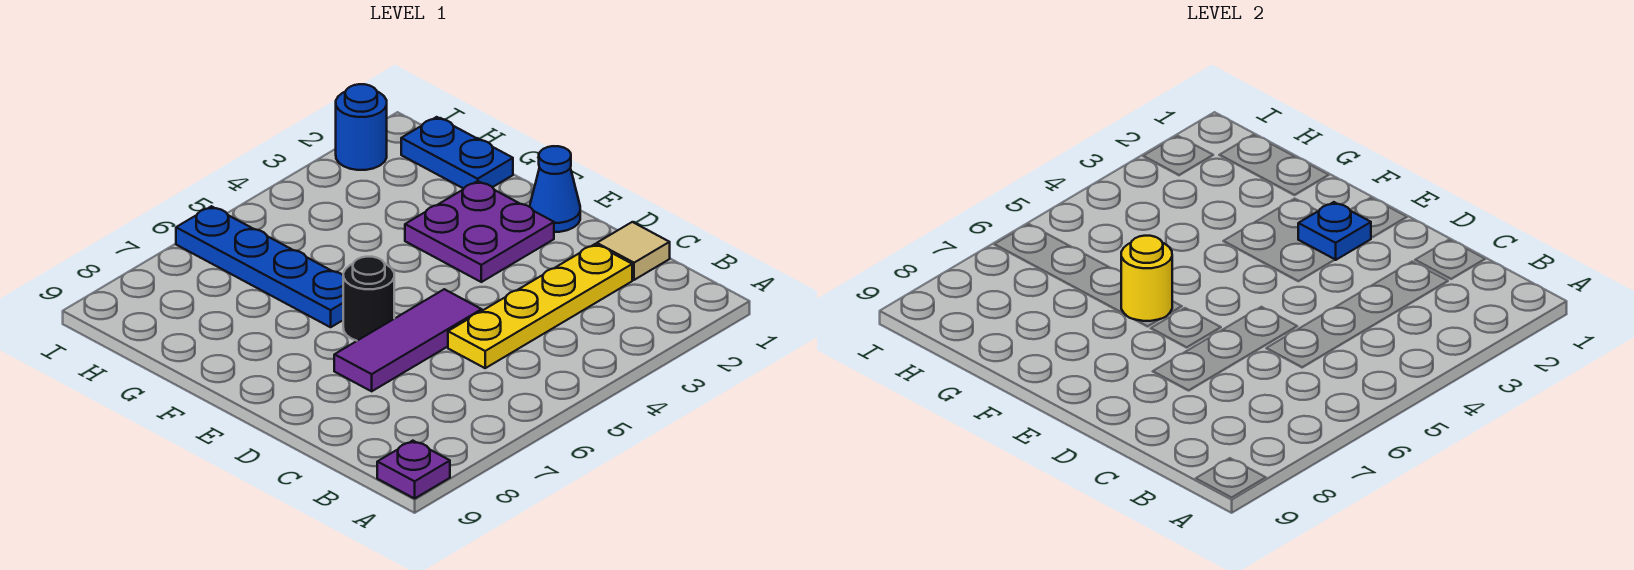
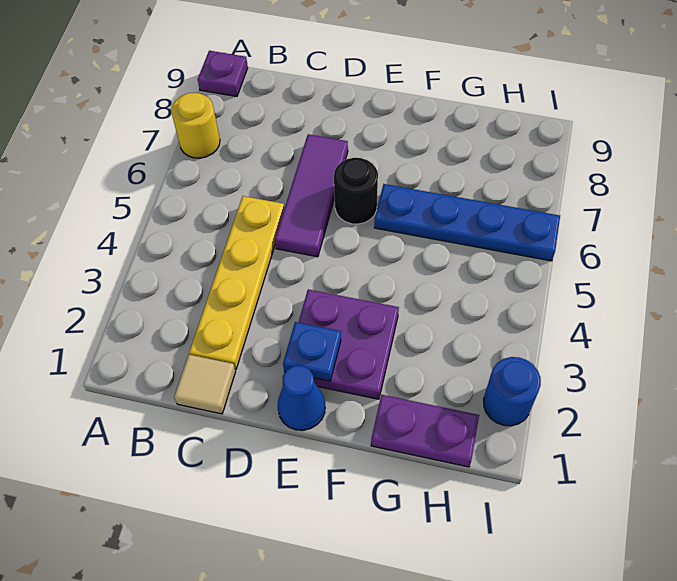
yellow 1x1 round brick [1121,236,1172,321] -> yellow 1x1 round brick moved to [171,93,220,158]
blue 1x2 plate [401,117,513,189] -> purple 1x2 plate [371,395,479,467]

